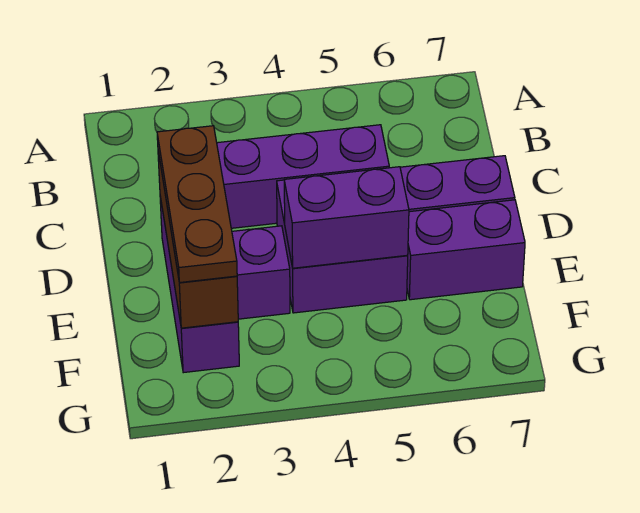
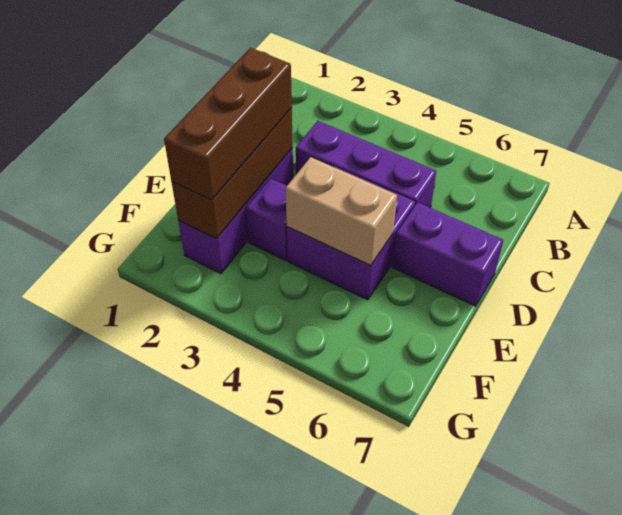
brown 1x3 plate [157,126,237,283] -> brown 1x3 brick [164,48,292,200]
purple 1x2 brick [284,167,409,268] -> tan 1x2 brick [285,157,397,265]
purple 1x2 brick [407,200,525,300] -> none

